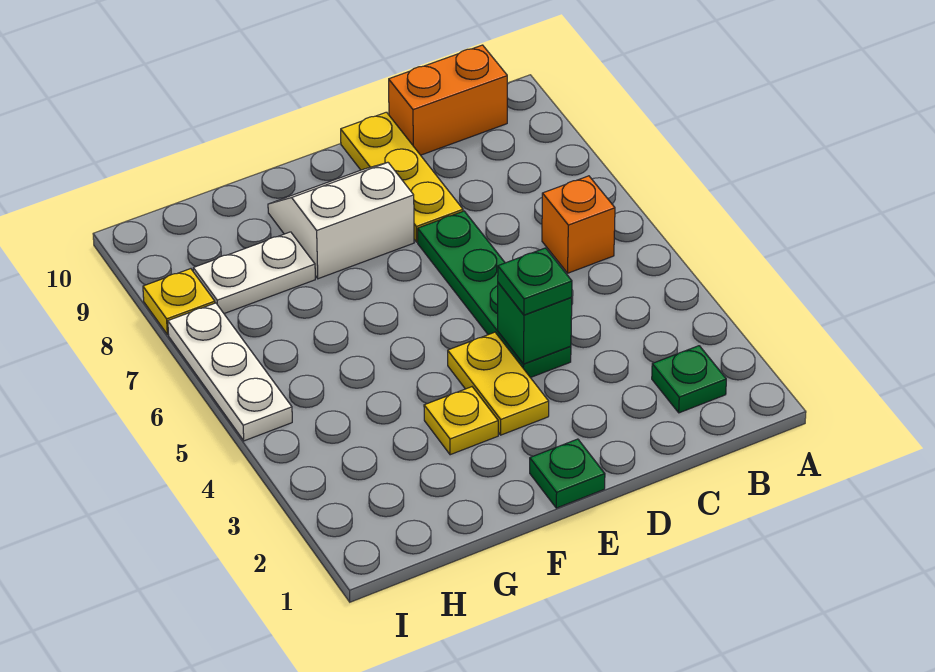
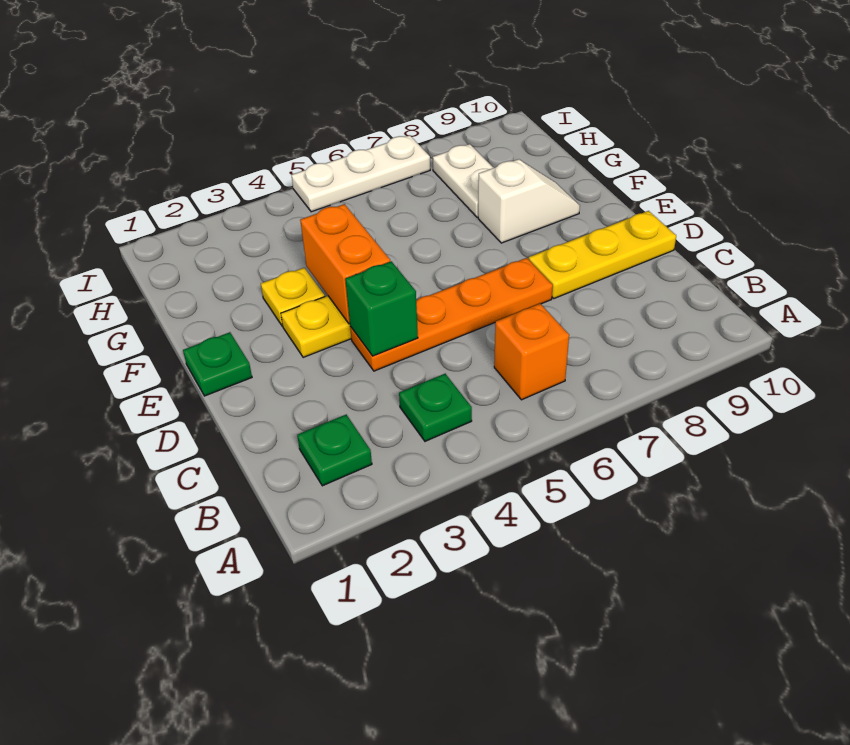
orange 1x2 brick [389,45,507,155] -> orange 1x2 brick moved to [300,204,390,324]
green 1x4 plate [418,211,571,378] -> orange 1x4 plate [350,258,553,371]
green 1x1 plate [498,248,572,315] -> green 1x1 plate moved to [399,374,472,441]
white 2x2 slope [268,162,414,279] -> white 1x2 slope [478,159,580,243]
yellow 1x1 plate [143,269,215,335] -> none

